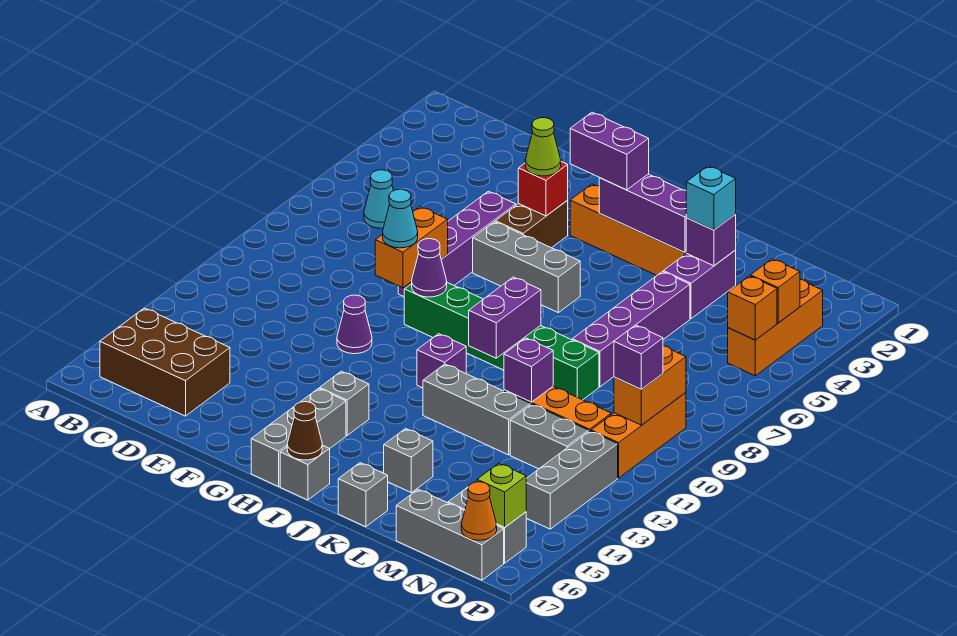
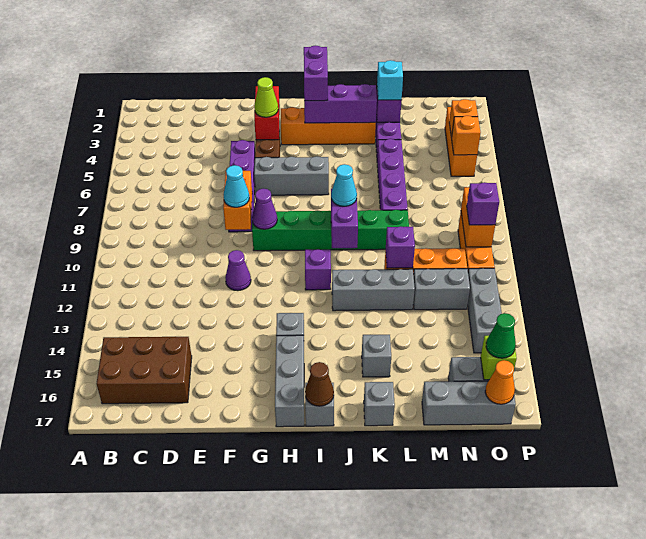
cyan 1x1 cone [364,170,393,228] -> cyan 1x1 cone moved to [331,164,357,206]
red 1x1 brick [518,162,568,216] -> red 1x2 brick [254,86,280,140]
purple 1x2 brick [570,112,649,190] -> purple 1x2 brick turned to [304,46,328,101]
none -> green 1x1 cone [486,313,516,358]

